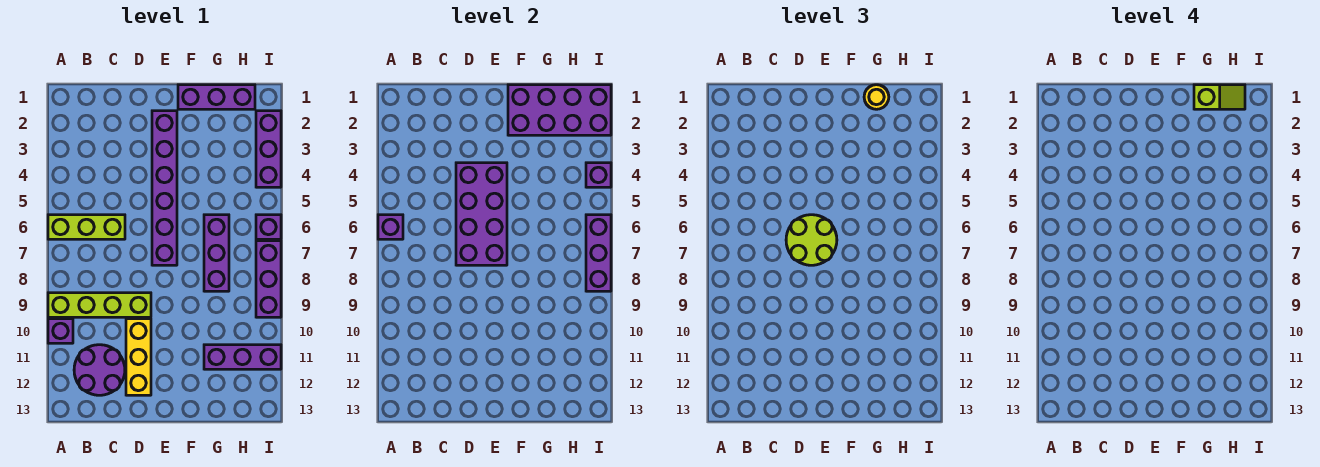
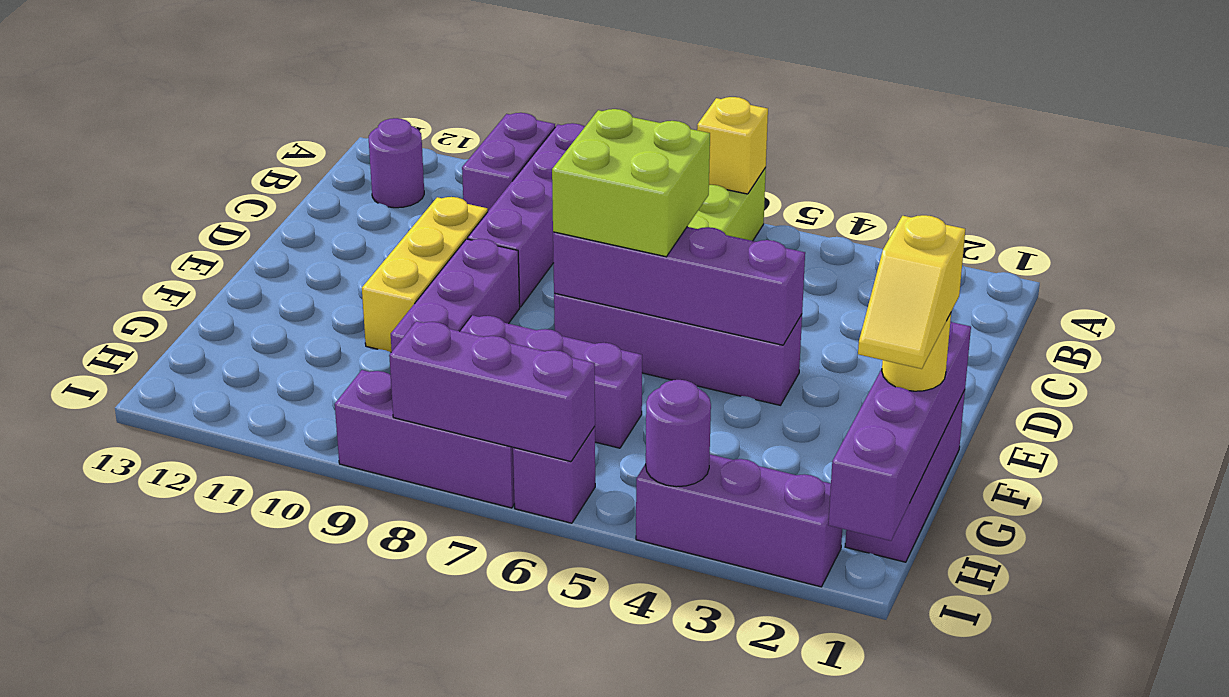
purple 1x1 brick [378,215,403,239] -> yellow 1x1 brick [697,97,768,194]
lime 1x4 brick [48,293,151,317] -> purple 1x4 brick [467,123,585,307]
purple 1x1 brick [48,319,73,343] -> purple 1x2 brick [462,113,555,211]
purple 2x2 round brick [74,345,125,395] -> purple 1x1 round brick [369,118,424,208]
purple 2x4 brick [456,163,507,265] -> purple 1x4 brick [553,227,805,345]
lime 2x2 round brick [786,215,837,265] -> lime 2x2 brick [552,109,710,257]
yellow 1x3 brick [126,319,151,395] -> yellow 1x3 brick turned to [362,197,488,352]
purple 1x6 brick [152,111,177,265] -> purple 1x4 brick [554,293,802,405]
purple 2x4 brick [508,85,611,135] -> purple 1x4 brick [828,321,971,541]
lime 1x2 slope [1194,85,1245,109] -> yellow 1x2 slope [858,215,965,369]
purple 1x3 brick [204,345,281,369] -> purple 1x3 brick moved to [391,239,520,351]
purple 1x1 brick [586,163,611,187] -> purple 1x1 round brick [646,380,711,487]

